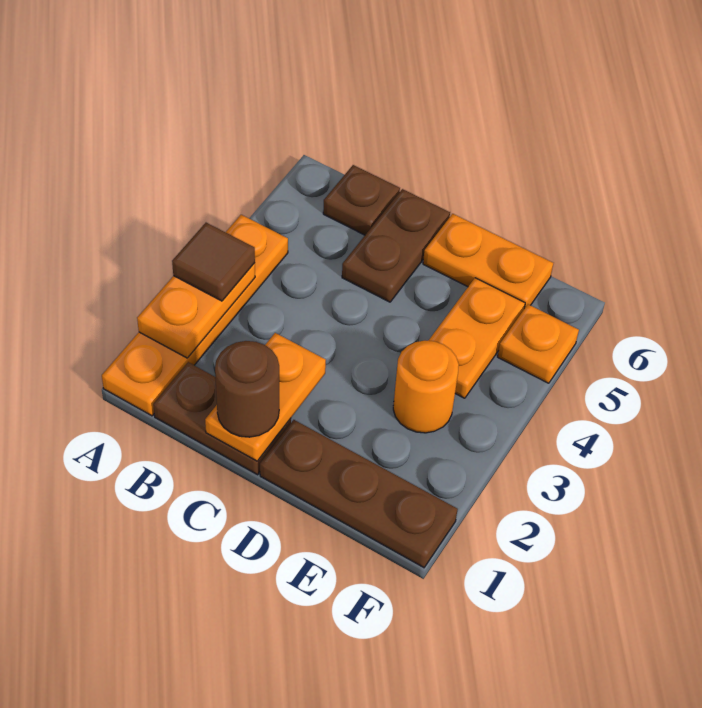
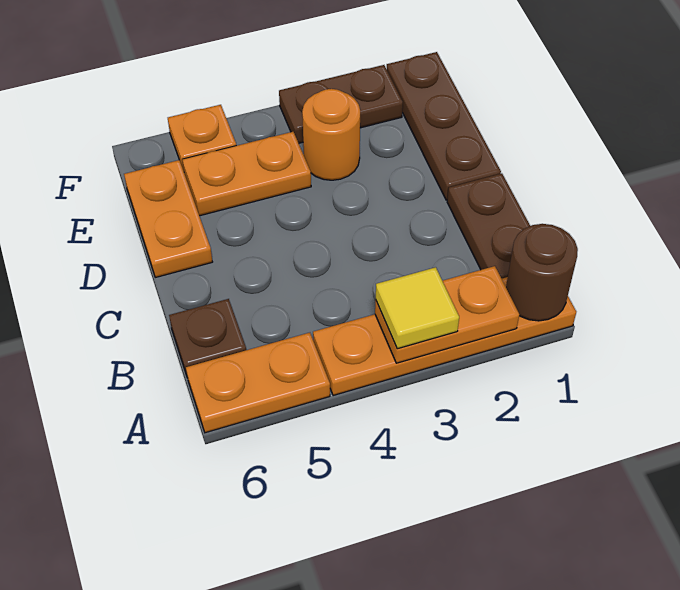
brown 1x1 tile [172,223,255,301] -> yellow 1x1 tile [376,267,459,349]
orange 1x2 plate [205,333,326,461] -> orange 1x2 plate moved to [186,333,330,433]
brown 1x1 round brick [215,341,279,437] -> brown 1x1 round brick moved to [506,224,578,321]
brown 1x2 plate [342,189,450,302] -> brown 1x2 plate moved to [279,65,403,143]

